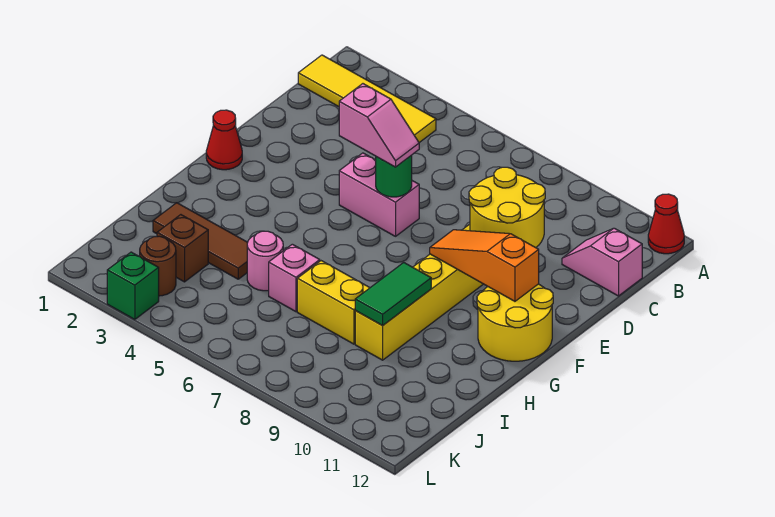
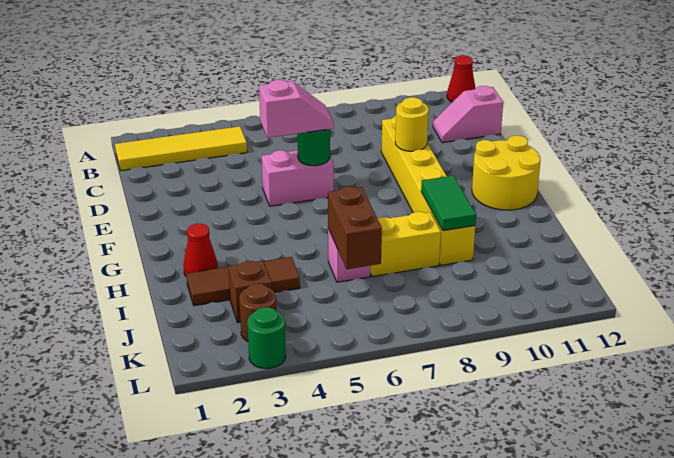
yellow 2x2 round brick [469,167,545,248] -> yellow 1x1 round brick [395,97,429,151]
red 1x1 cone [206,110,242,170] -> red 1x1 cone moved to [183,224,218,277]
orange 1x3 slope [430,230,539,301] -> none
pink 1x1 round brick [247,231,283,291] -> none
none -> brown 1x2 brick [328,187,382,269]
green 1x1 brick [107,252,159,319] -> green 1x1 round brick [247,307,286,369]

